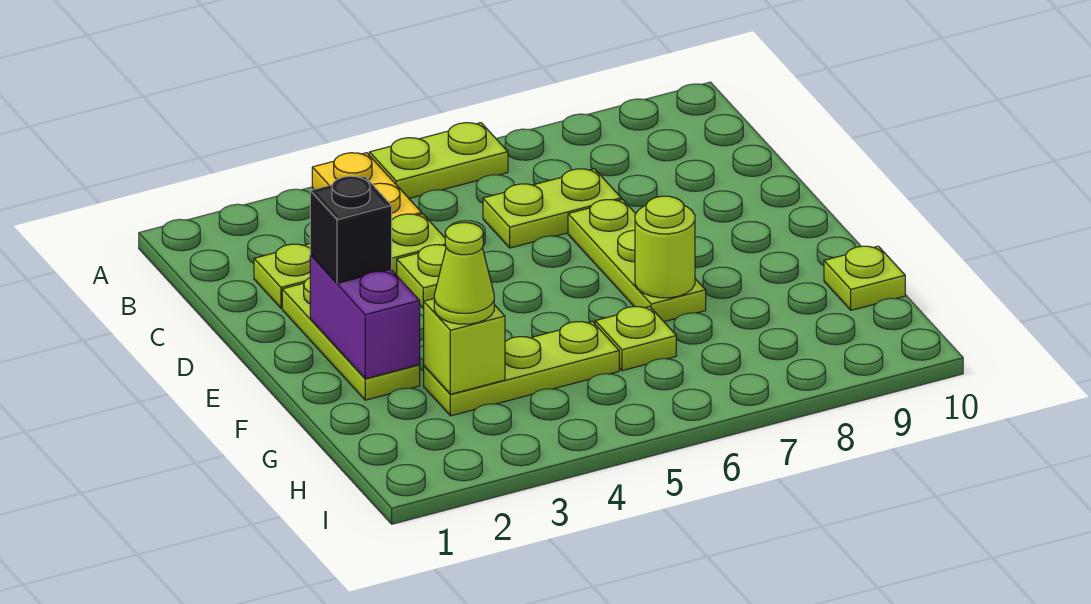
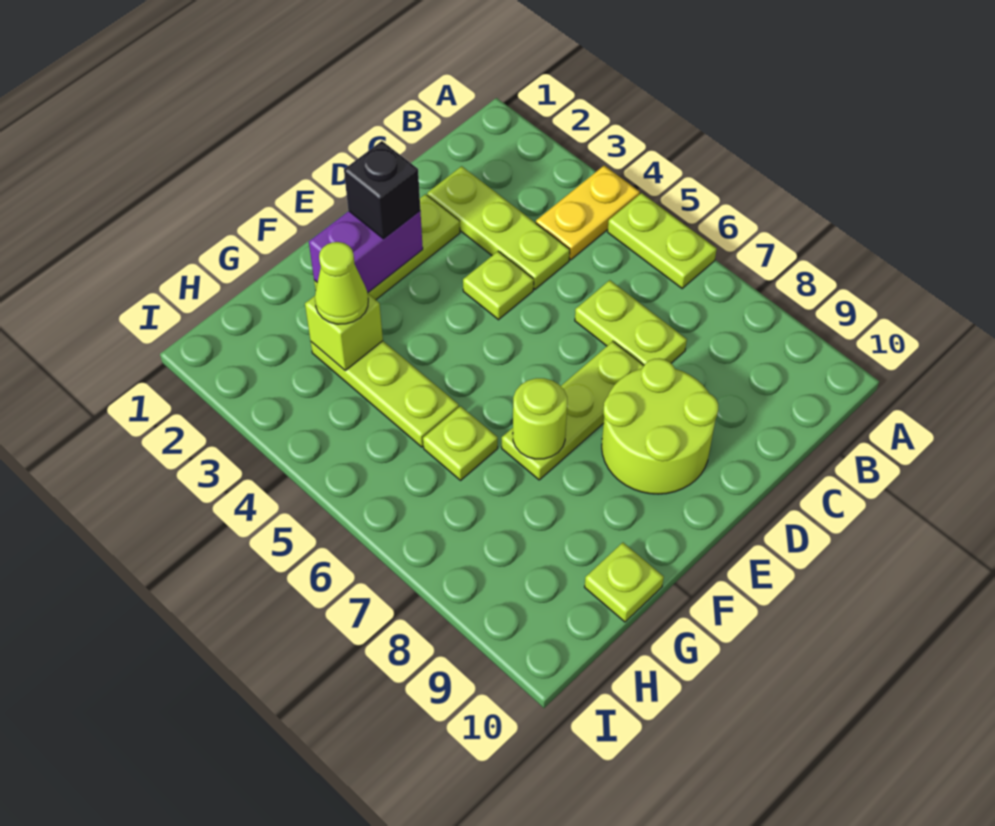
none -> lime 2x2 round brick [602,358,718,494]

